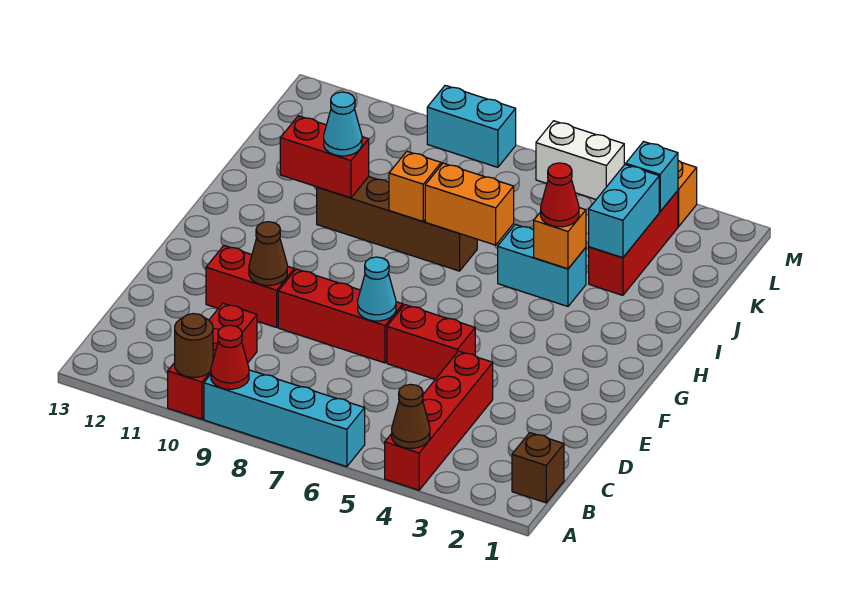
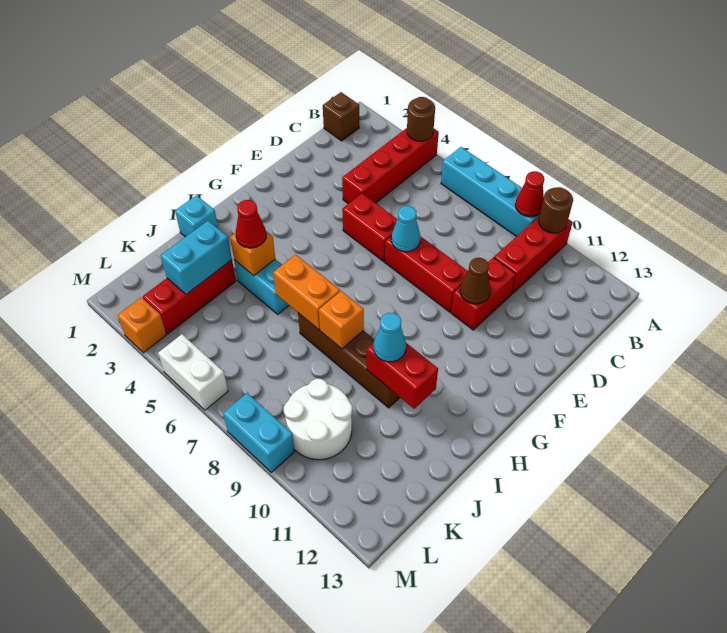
brown 1x1 cone [392,384,430,448] -> brown 1x1 round brick [407,97,435,141]
red 1x2 brick [206,246,294,327] -> red 1x2 brick turned to [451,258,516,330]
none -> white 2x2 round brick [284,379,352,460]
cyan 1x1 brick [626,142,678,212] -> cyan 1x1 brick moved to [175,195,218,237]

